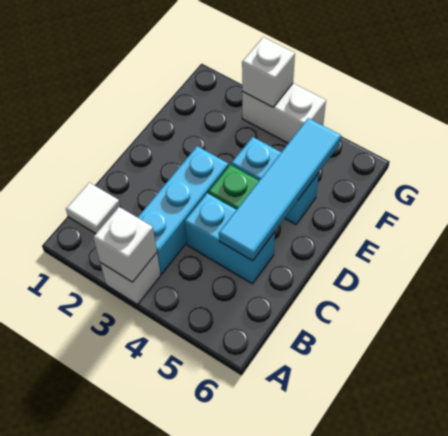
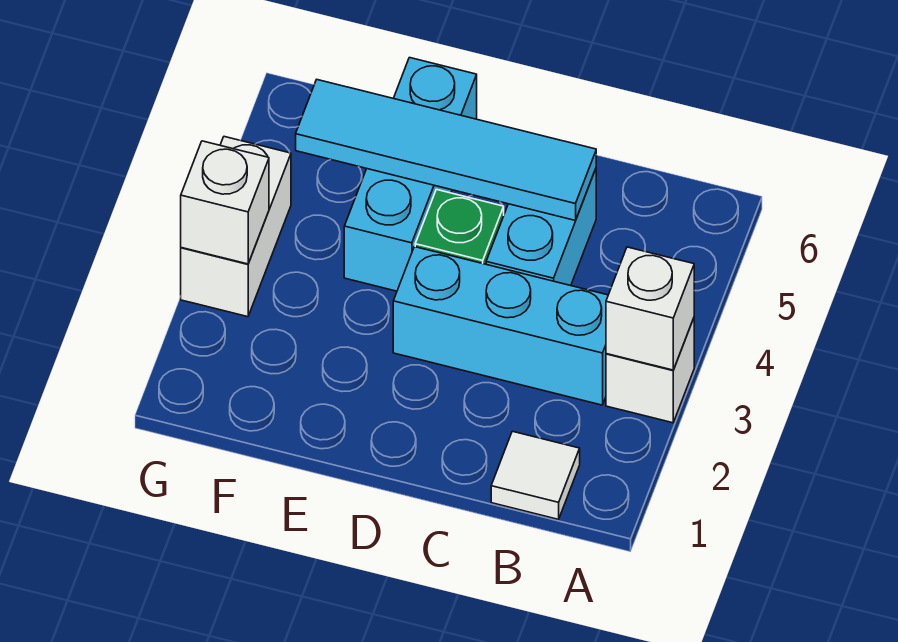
cyan 1x2 brick [231,137,319,224] -> cyan 1x3 brick [344,58,477,291]

